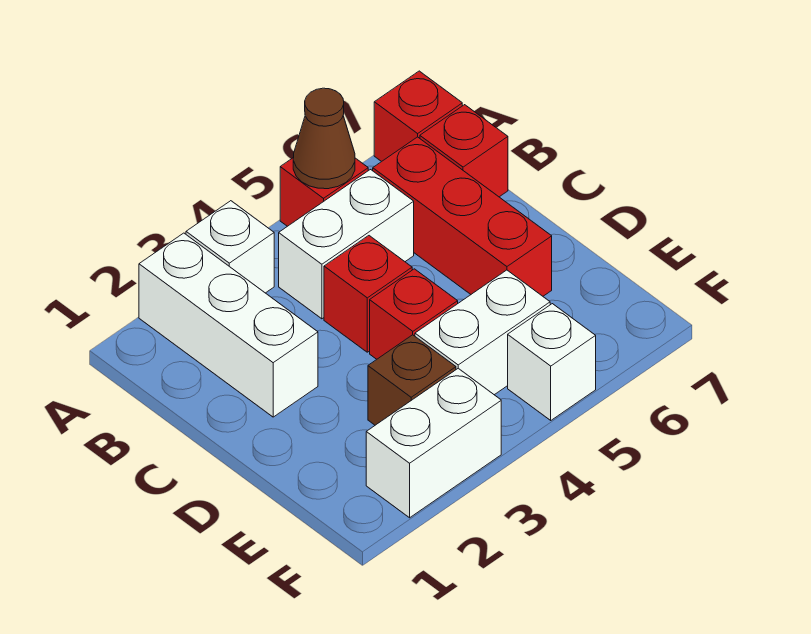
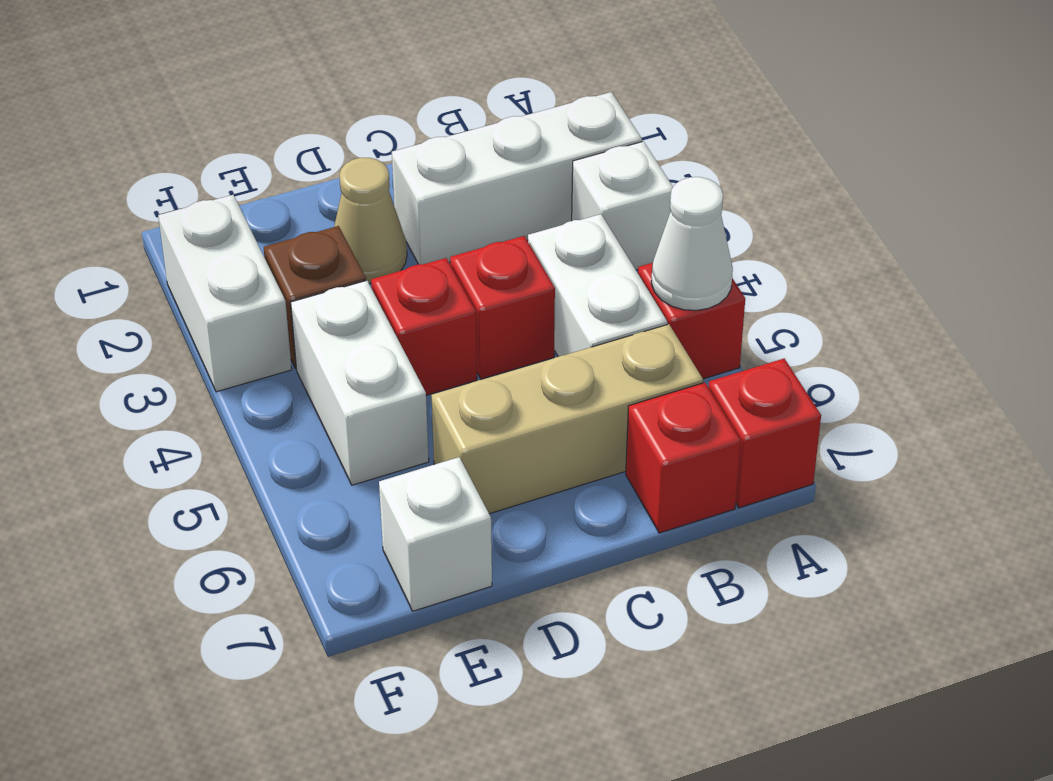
brown 1x1 cone [293,88,355,189] -> white 1x1 cone [651,177,733,311]
red 1x3 brick [373,137,552,296] -> tan 1x3 brick [431,324,703,514]
none -> tan 1x1 cone [334,158,407,284]
white 1x1 brick [508,304,596,420] -> white 1x1 brick moved to [379,457,492,611]

